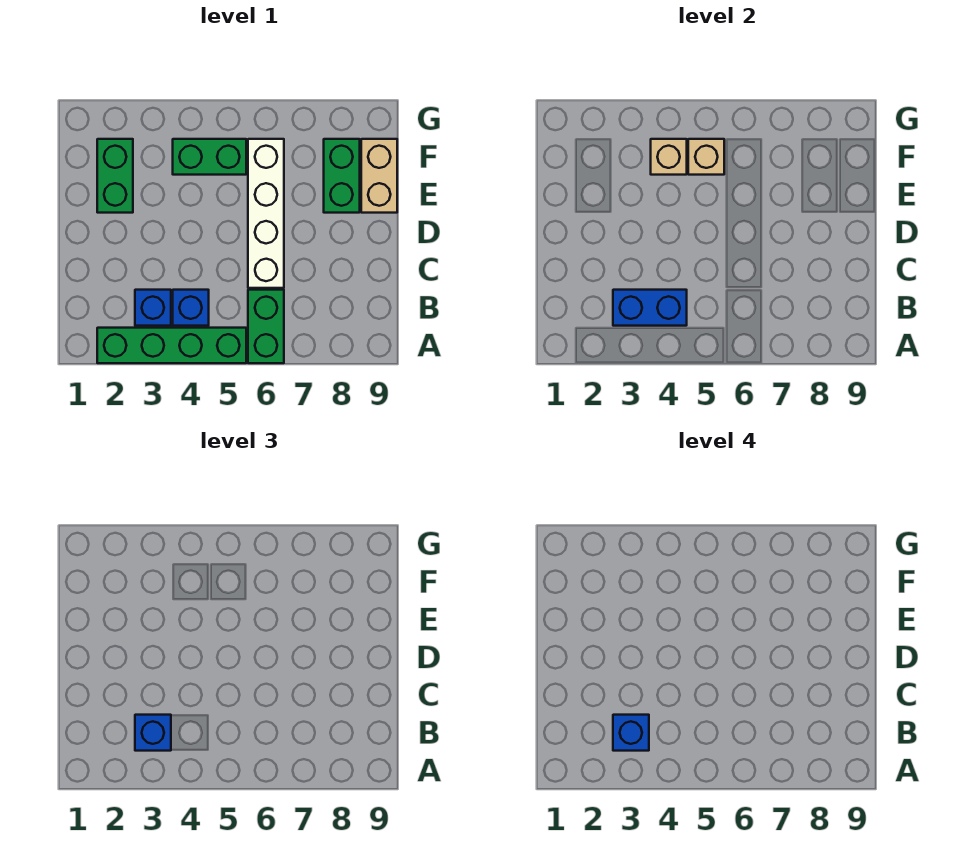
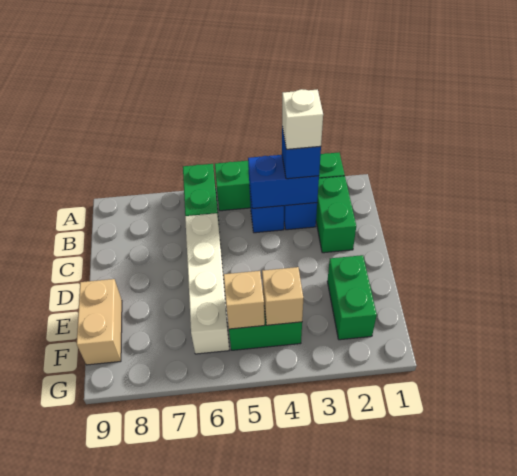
blue 1x1 brick [613,715,649,751] -> white 1x1 brick [282,89,323,149]
green 1x2 brick [324,139,360,213] -> green 1x2 brick moved to [316,176,356,253]

